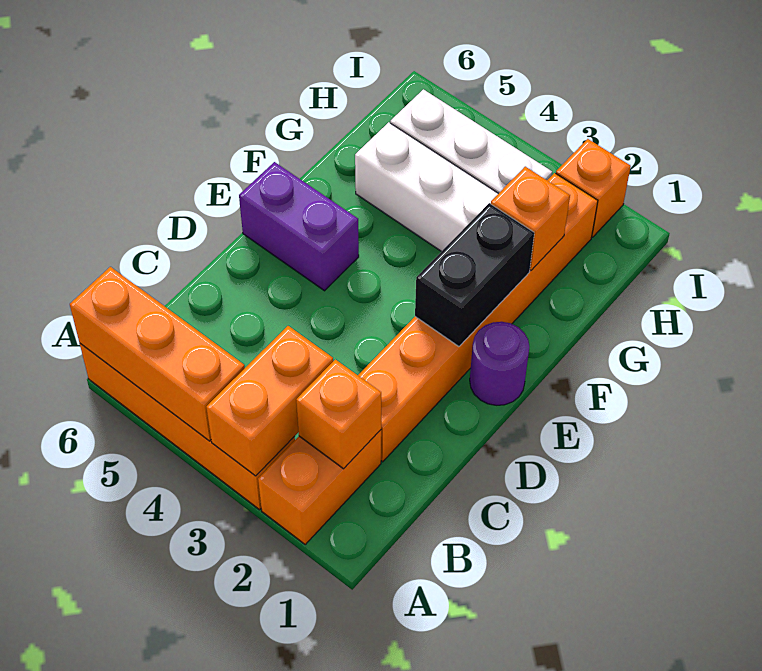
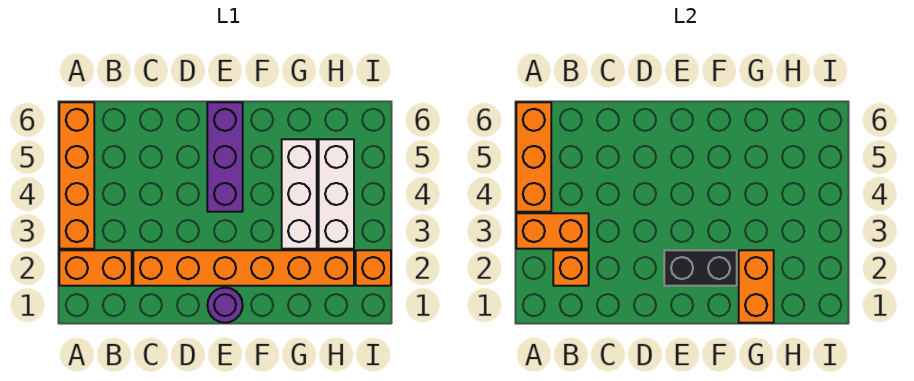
purple 1x2 brick [239,162,359,291] -> purple 1x3 brick [207,102,243,212]
orange 1x1 brick [491,167,570,270] -> orange 1x2 brick [739,250,774,323]

